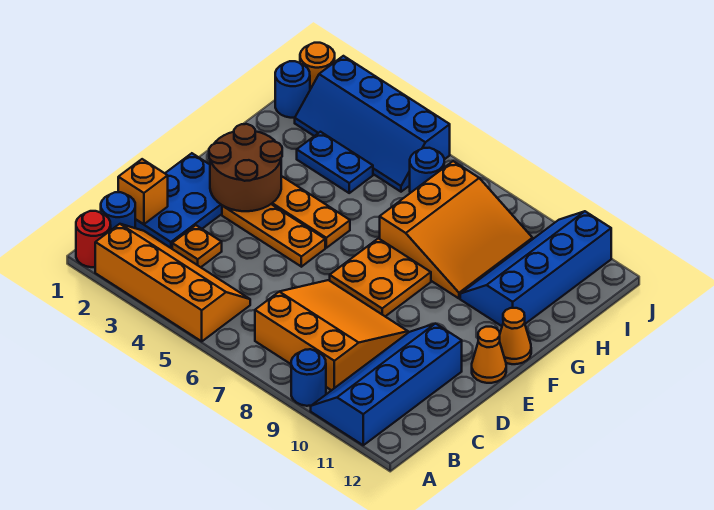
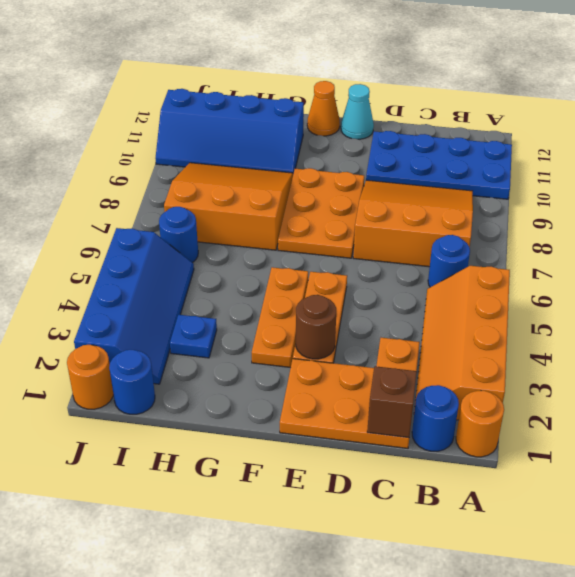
red 1x1 round brick [76,211,111,267] -> orange 1x1 round brick [456,391,504,457]
blue 1x1 round brick [291,349,326,406] -> blue 1x1 round brick moved to [428,235,470,287]
blue 2x4 slope [311,324,462,445] -> blue 2x4 plate [366,131,512,199]
orange 3x3 slope [255,280,408,390] -> orange 3x3 slope turned to [353,180,473,267]
blue 2x3 plate [135,153,222,249] -> orange 2x3 plate [280,359,409,448]
orange 1x1 brick [118,159,168,224] -> brown 1x1 brick [367,366,417,438]
brown 2x2 round brick [209,124,282,211] -> brown 1x1 round brick [296,295,336,359]
orange 2x2 plate [330,238,431,316] -> orange 2x3 plate [278,168,364,258]
orange 1x1 cone [472,327,506,383] -> cyan 1x1 cone [341,84,374,139]
blue 1x2 plate [297,132,373,193] -> blue 1x1 plate [170,315,217,358]

